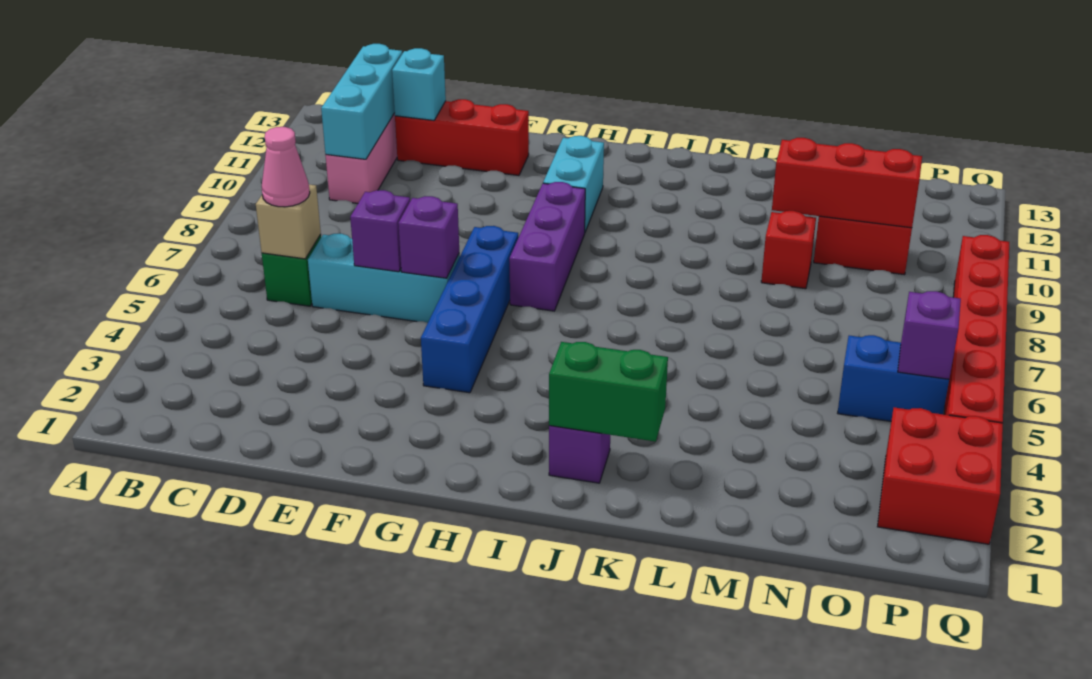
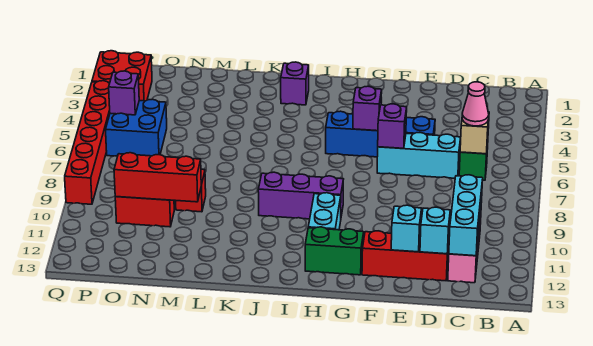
purple 1x1 brick [350,190,410,272] -> purple 1x1 brick moved to [353,86,382,131]
none -> cyan 1x1 brick [391,205,422,252]
blue 1x4 brick [421,226,518,393] -> blue 1x4 brick turned to [326,111,435,157]
purple 1x3 brick [509,182,585,311] -> purple 1x3 brick turned to [258,172,343,219]
green 1x2 brick [549,342,668,442] -> green 1x2 brick moved to [305,227,364,275]
blue 1x2 brick [838,335,949,421] -> blue 2x2 brick [106,99,167,156]

